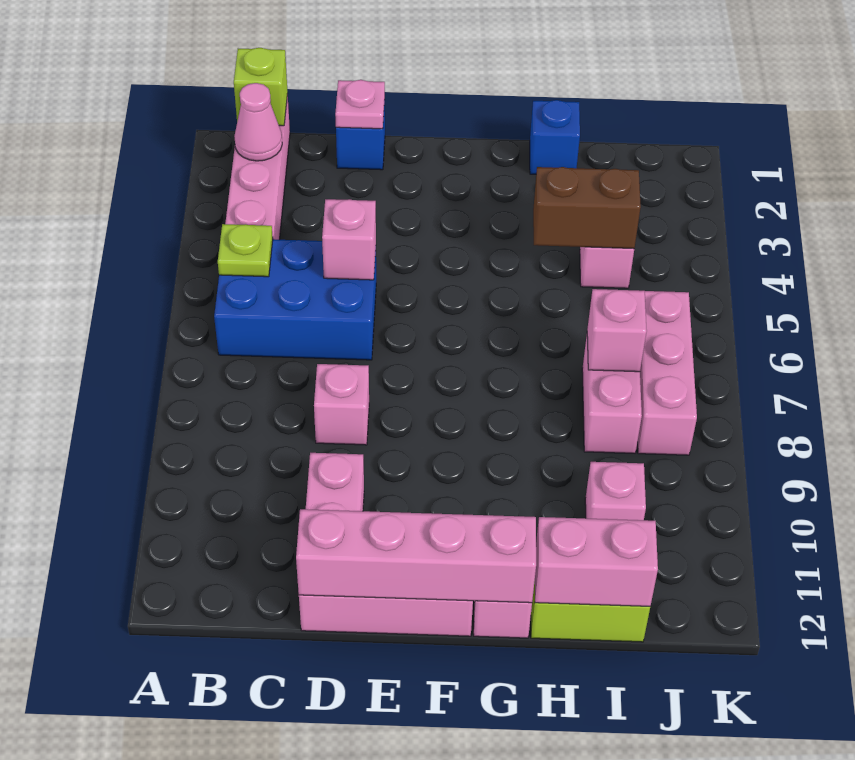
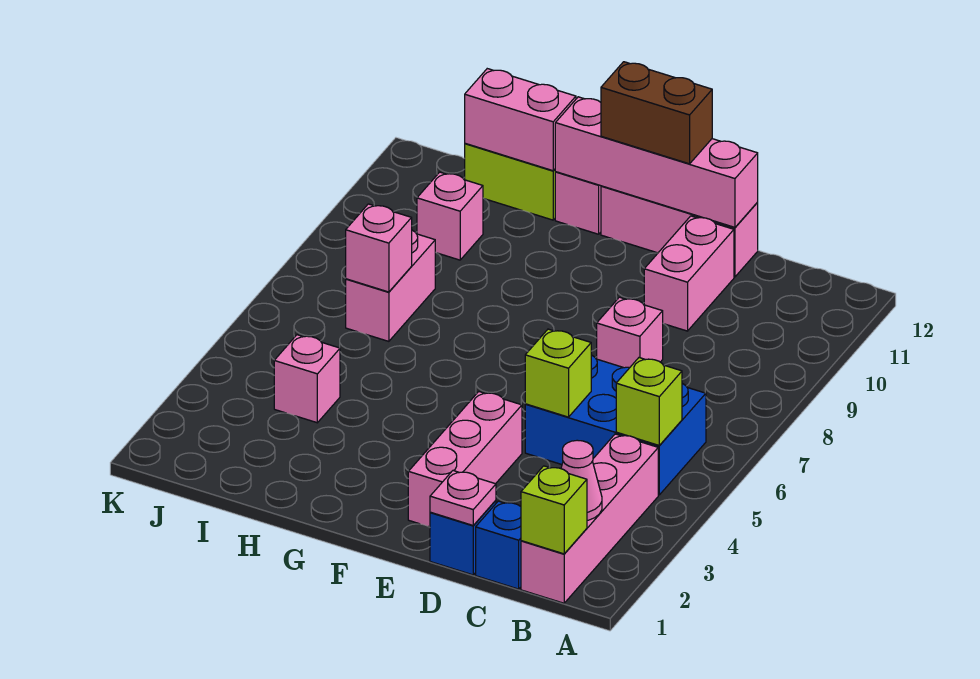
lime 1x1 plate [218,224,273,277] -> lime 1x1 brick [616,358,682,446]
pink 1x1 brick [322,199,376,280] -> lime 1x1 brick [525,329,591,417]
blue 1x1 brick [530,100,580,174] -> blue 1x1 brick moved to [476,501,521,589]
brown 1x2 brick [533,167,641,249] -> brown 1x2 brick moved to [601,62,712,164]
pink 1x3 brick [638,291,697,455] -> pink 1x3 brick moved to [408,392,522,527]

